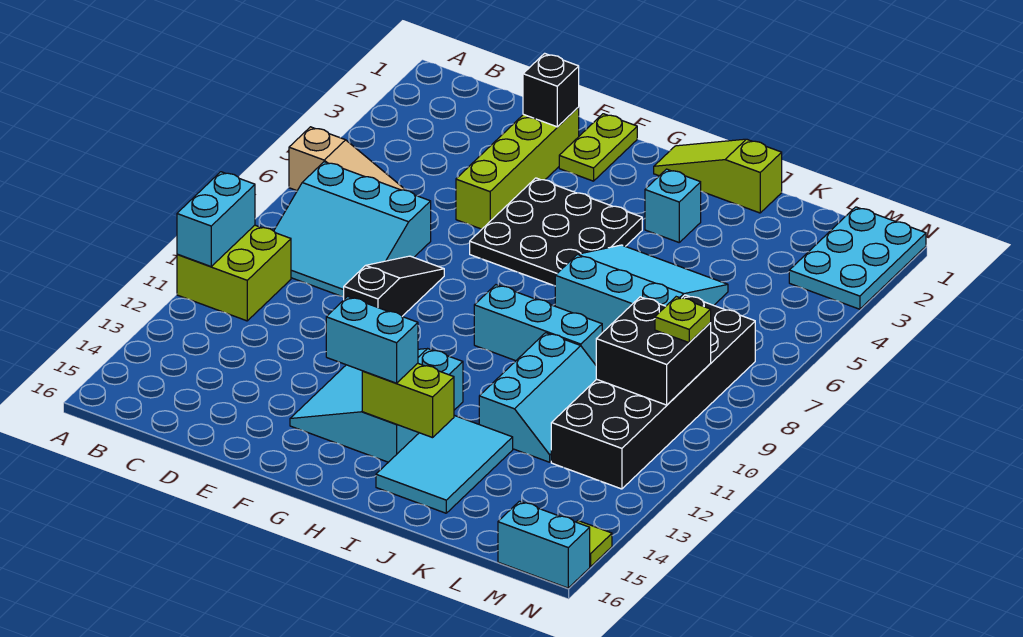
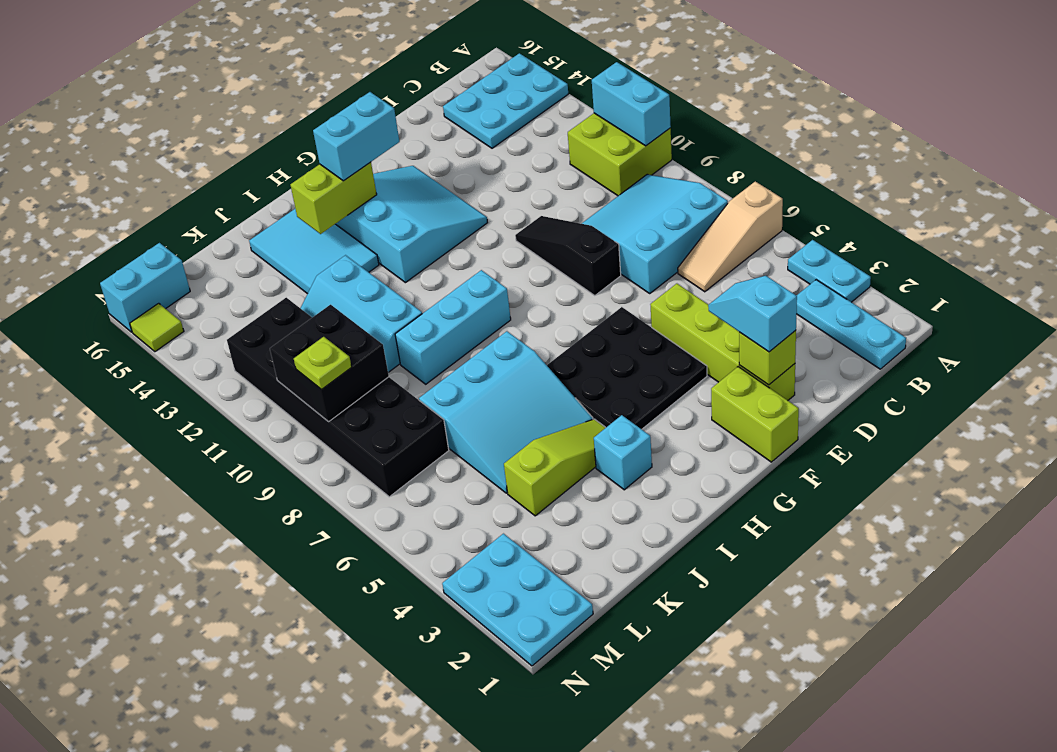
none -> cyan 1x2 plate [788,240,871,302]
none -> cyan 2x3 plate [443,53,568,148]
none -> cyan 1x3 plate [796,280,906,369]
black 1x1 brick [523,53,579,127] -> lime 1x1 brick [739,330,796,385]
none -> cyan 1x2 slope [708,276,797,352]
black 1x3 slope [344,256,444,316] -> black 1x3 slope turned to [515,216,621,295]
lime 1x2 plate [559,114,637,181] -> lime 1x2 brick [711,367,799,462]
lime 1x3 slope [654,139,782,213] -> lime 1x3 slope moved to [504,419,606,516]

